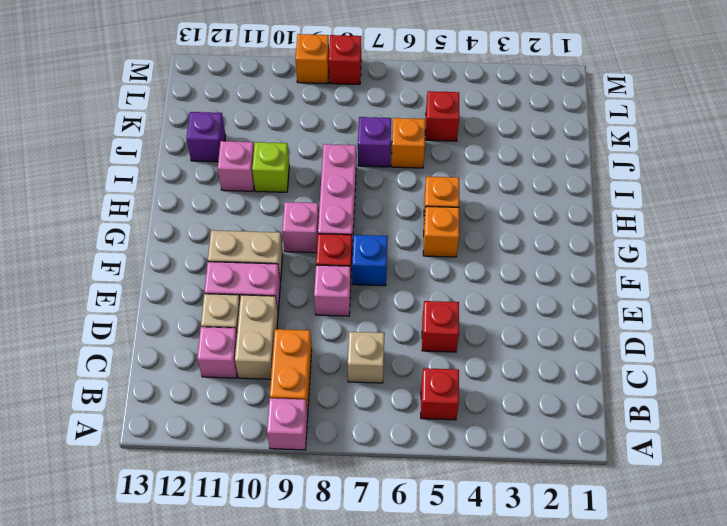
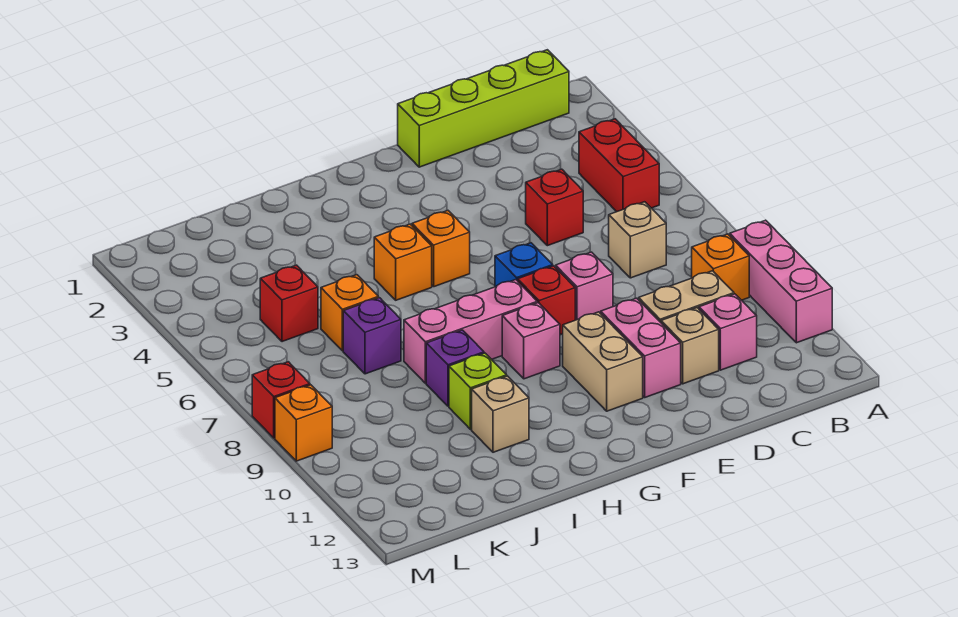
pink 1x1 brick [267,398,308,450] -> pink 1x3 brick [730,220,832,343]
none -> lime 1x4 brick [398,50,569,167]
red 1x1 brick [421,368,459,420] -> red 1x2 brick [579,119,659,212]
orange 1x2 brick [270,329,312,414] -> orange 1x1 brick [692,234,749,300]
pink 1x1 brick [218,141,254,191] -> tan 1x1 brick [472,376,529,452]
purple 1x1 brick [187,112,226,162] -> purple 1x1 brick moved to [426,330,484,406]

